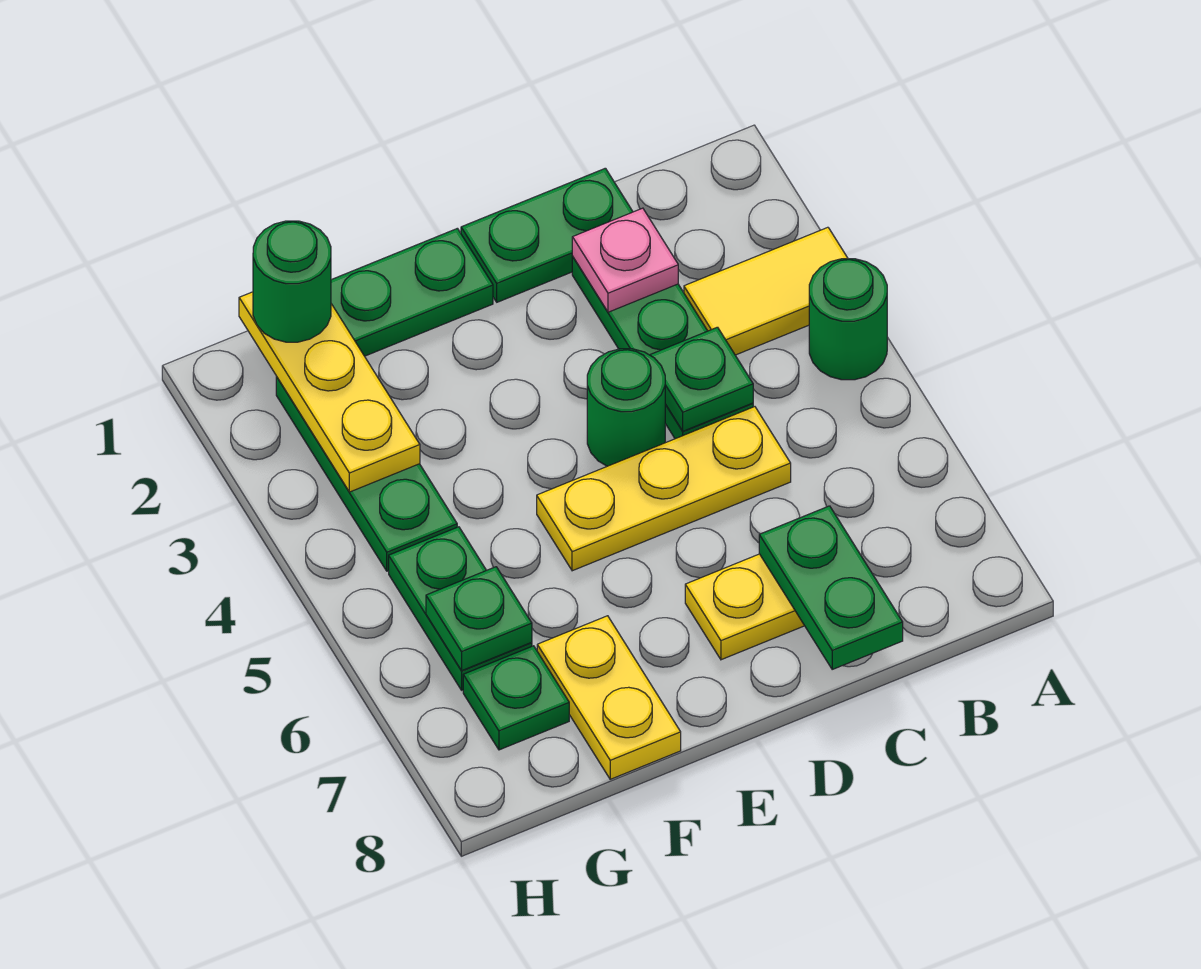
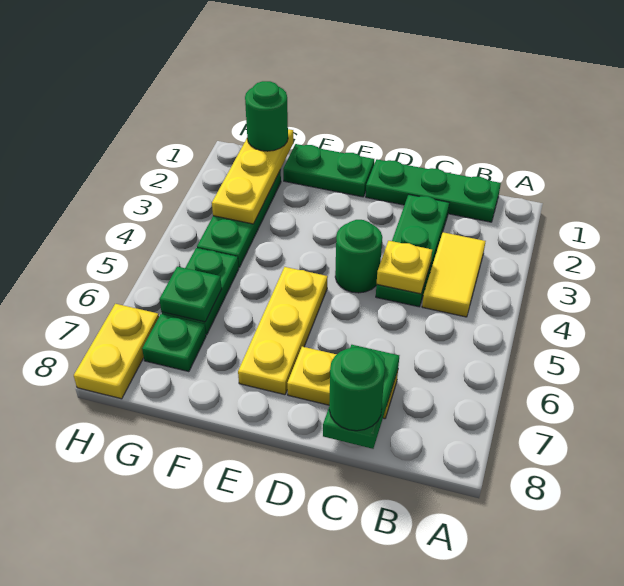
yellow 1x2 tile [684,227,848,355] -> yellow 1x2 tile turned to [422,232,486,317]
green 1x1 round brick [809,259,887,380] -> green 1x1 round brick moved to [329,347,385,431]
green 1x2 plate [461,168,633,302] -> green 1x3 plate [366,159,501,222]
pink 1x1 plate [572,208,678,312] -> none
green 1x1 plate [650,327,753,431] -> yellow 1x1 plate [377,241,432,294]
yellow 1x3 plate [537,407,791,571] -> yellow 1x3 plate turned to [238,267,328,395]
yellow 1x2 plate [537,616,681,779] -> yellow 1x2 plate moved to [74,304,159,399]

